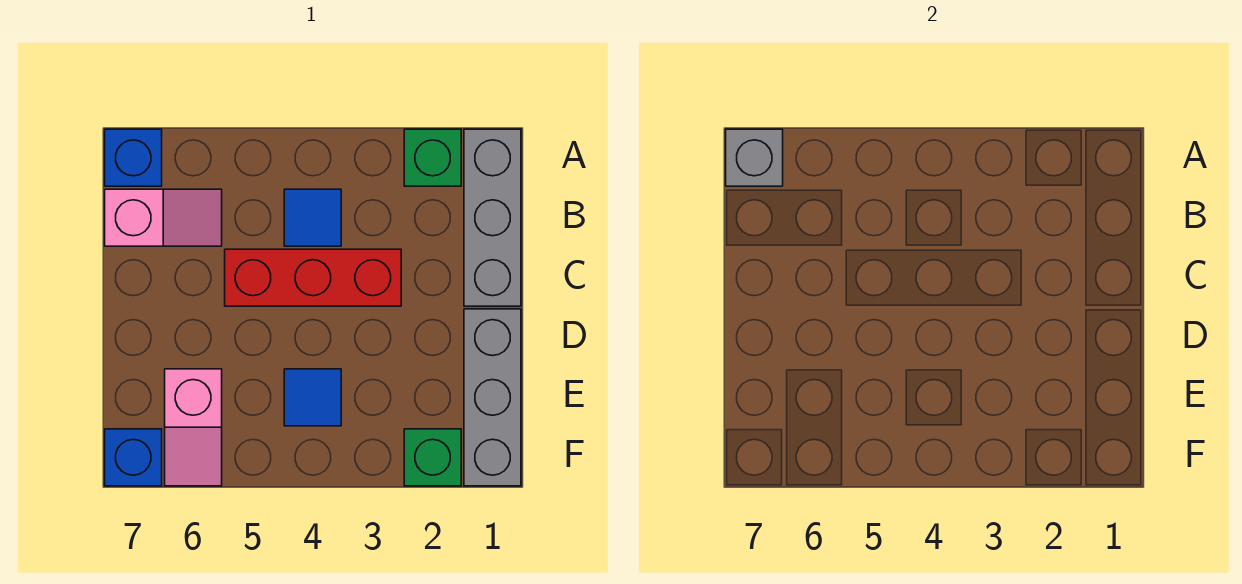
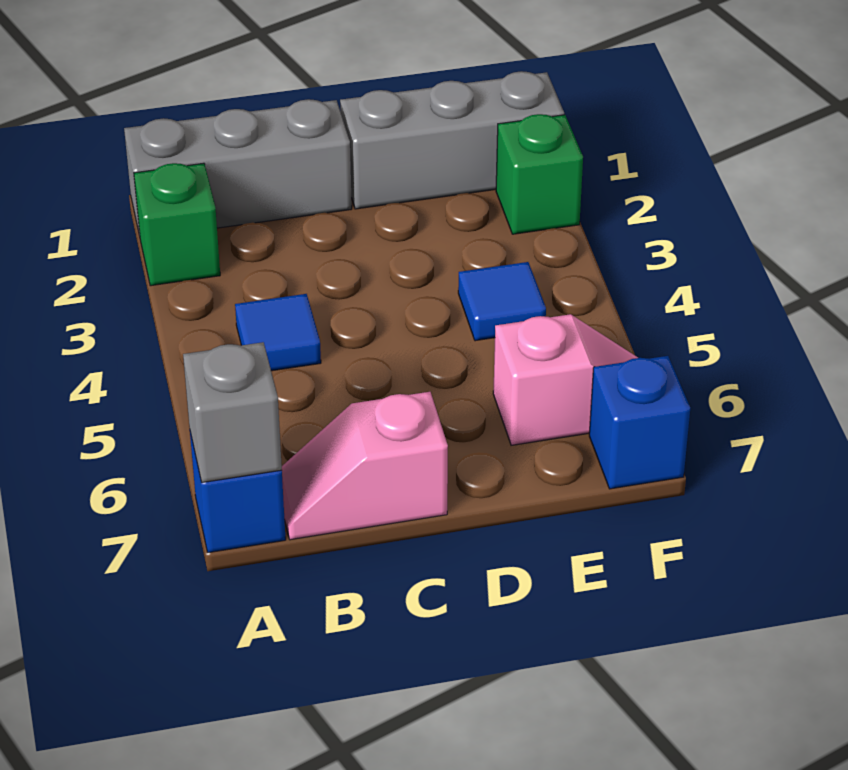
pink 1x2 slope [105,189,222,246] -> pink 1x2 slope turned to [282,392,448,540]
red 1x3 brick [225,249,401,306] -> none

